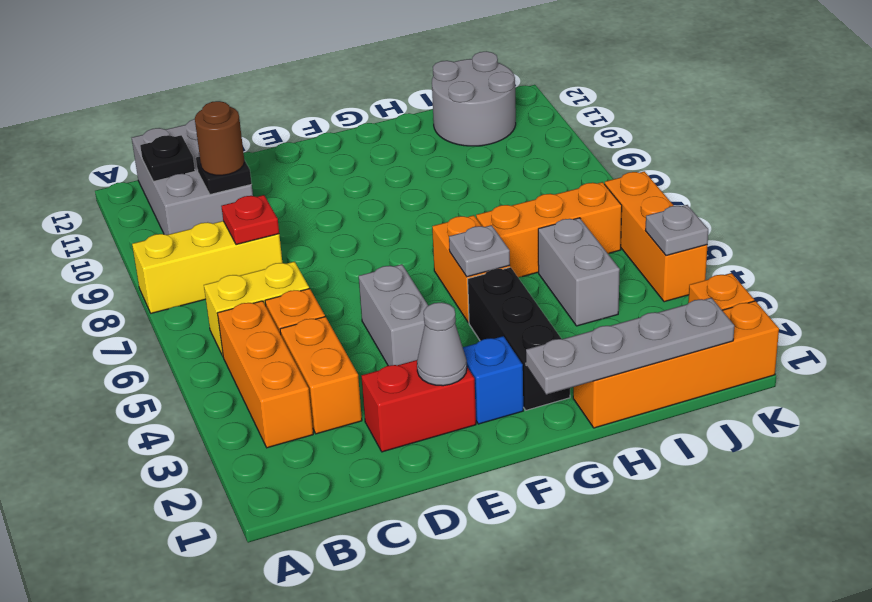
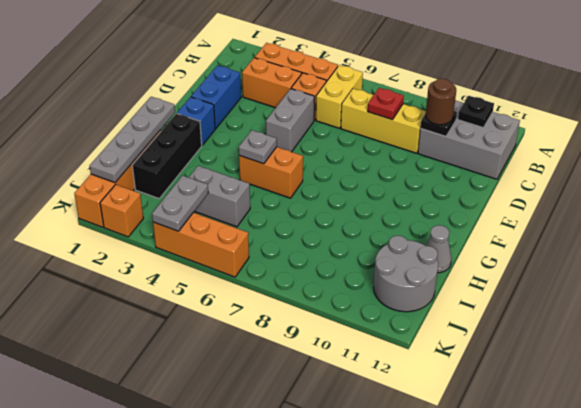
yellow 1x3 brick [132,221,282,313] -> yellow 1x3 brick turned to [341,89,426,153]
red 1x2 brick [361,360,476,452] -> blue 1x2 brick [191,65,241,129]
grey 1x1 cone [417,302,467,386] -> grey 1x1 cone moved to [426,225,451,273]
grey 1x2 brick [359,264,428,366] -> grey 1x2 brick turned to [266,89,315,152]
black 1x3 brick [468,267,570,410] -> black 1x3 brick turned to [132,114,202,199]
orange 1x3 brick [476,182,622,277] -> none
grey 1x1 plate [646,205,708,256] -> grey 1x2 plate [152,176,208,231]

